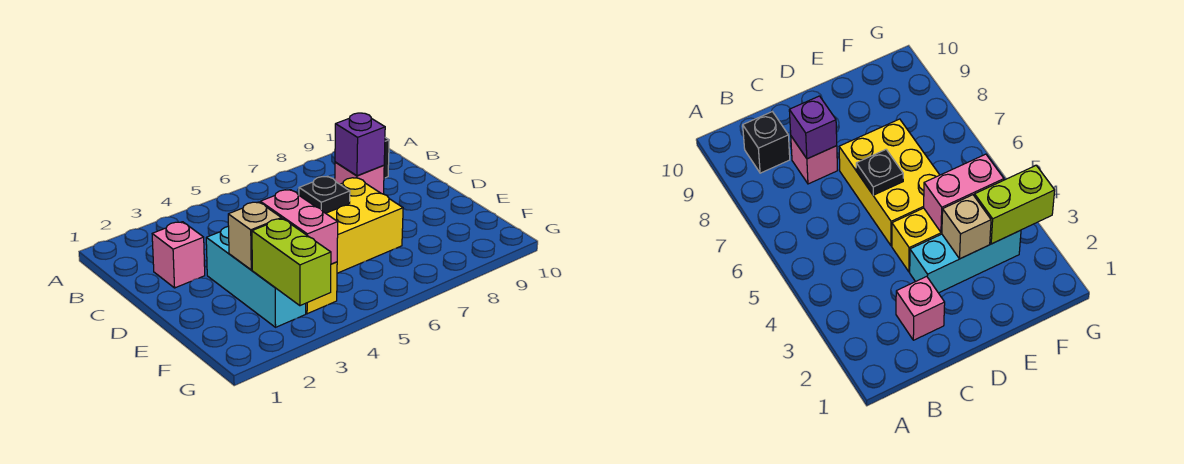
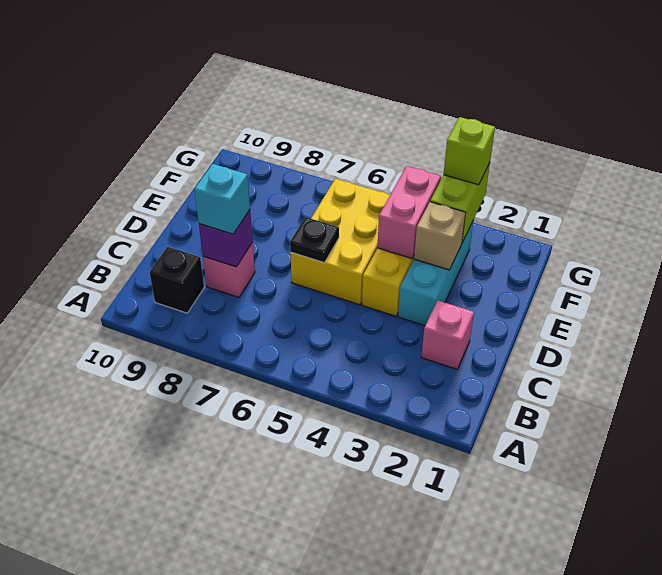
none -> cyan 1x1 brick [194,164,250,234]
yellow 2x3 brick [326,178,403,273] -> yellow 2x3 brick turned to [290,179,390,305]
none -> lime 1x1 brick [444,117,495,185]

